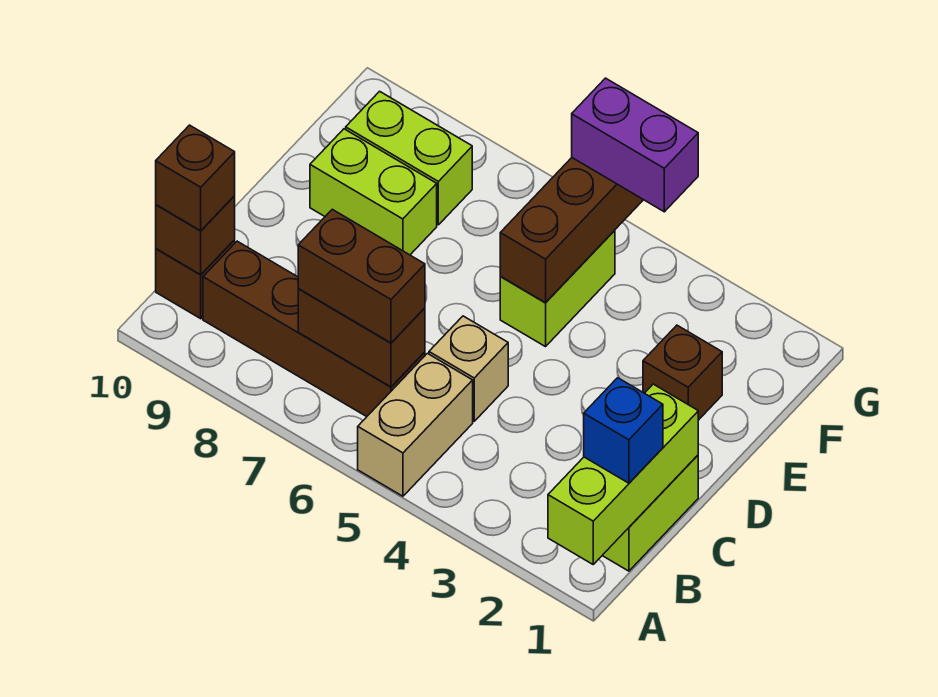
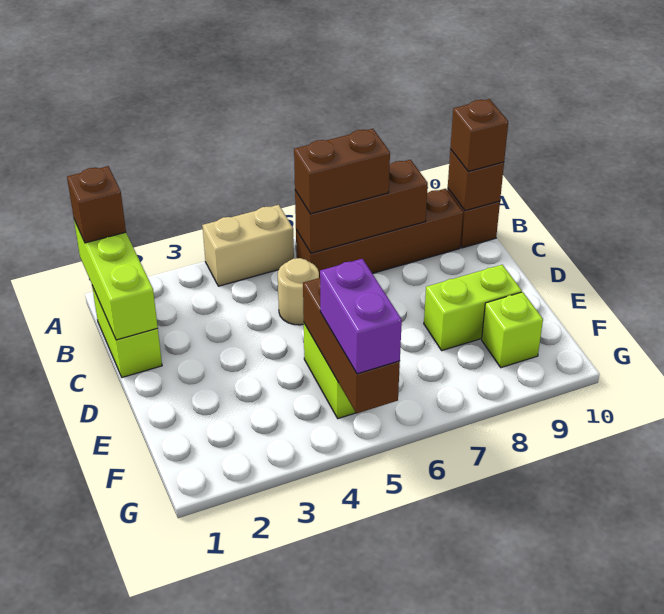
tan 1x2 brick [358,353,473,496] -> tan 1x2 brick turned to [202,205,294,286]
blue 1x1 brick [584,378,663,483] -> none
brown 1x2 brick [298,289,425,387] -> brown 1x3 brick [295,160,428,253]
tan 1x1 brick [429,316,508,421] -> tan 1x1 round brick [278,258,319,325]
brown 1x1 brick [643,325,722,420] -> brown 1x1 brick moved to [67,166,126,243]
lime 1x2 brick [346,91,472,225] -> lime 1x1 brick [482,292,543,368]
purple 1x2 brick [572,78,698,212] -> purple 1x2 brick turned to [320,259,402,374]

